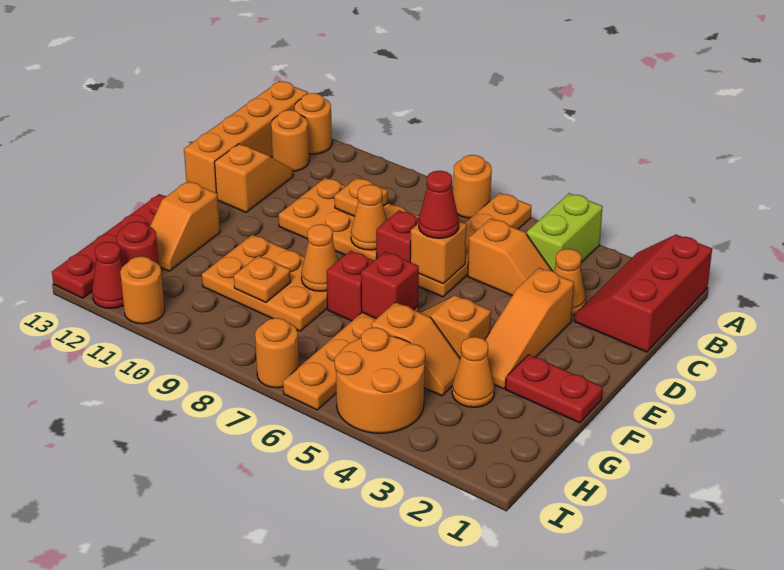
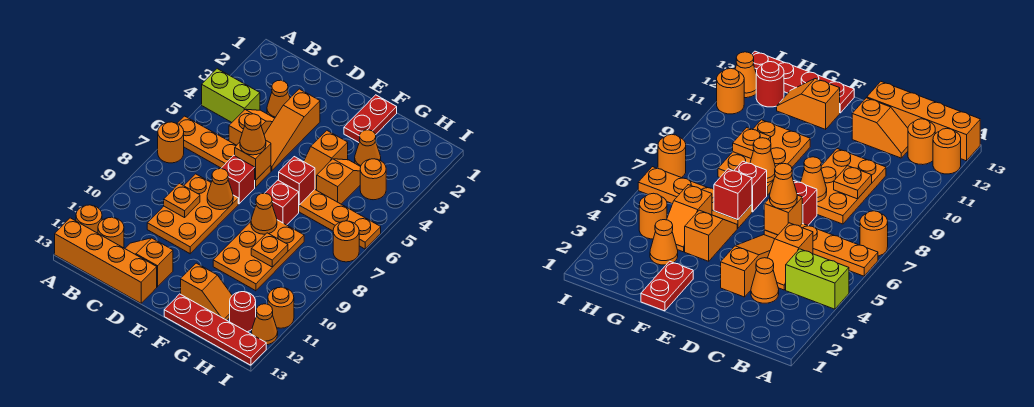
red 2x3 slope [574,235,712,352] -> none
orange 1x3 slope [485,268,574,389] -> orange 1x3 slope turned to [264,89,320,171]
red 1x1 cone [419,171,459,239] -> orange 1x1 cone [240,114,266,155]
orange 2x2 round brick [335,327,425,433] -> orange 1x1 round brick [360,159,386,200]
red 1x1 cone [92,242,124,309] -> orange 1x1 cone [252,304,278,345]

